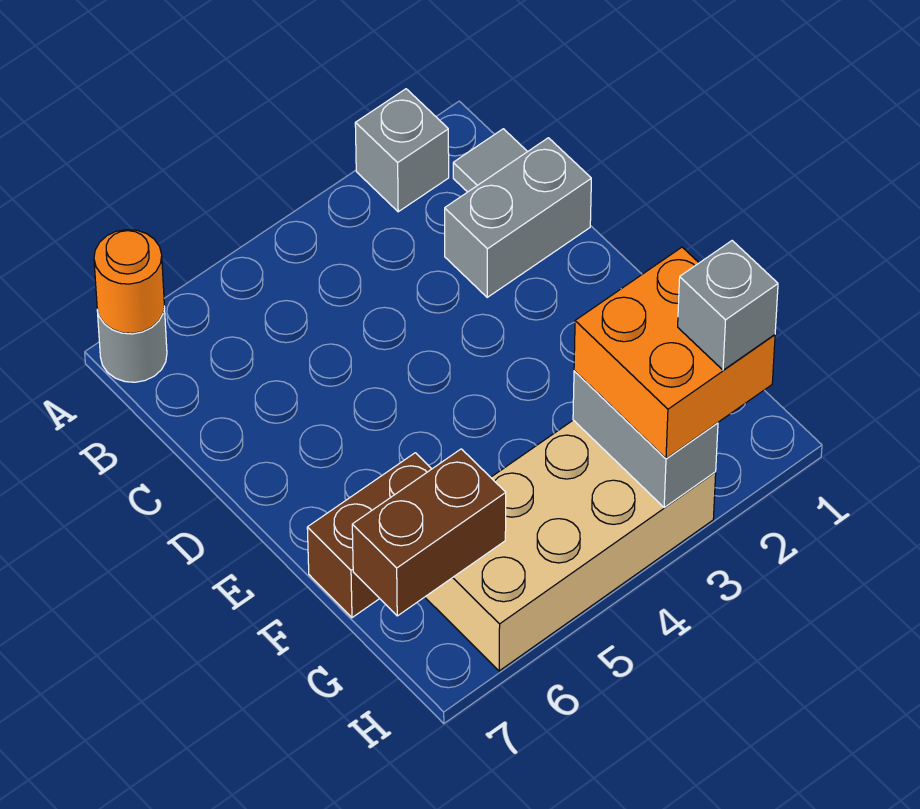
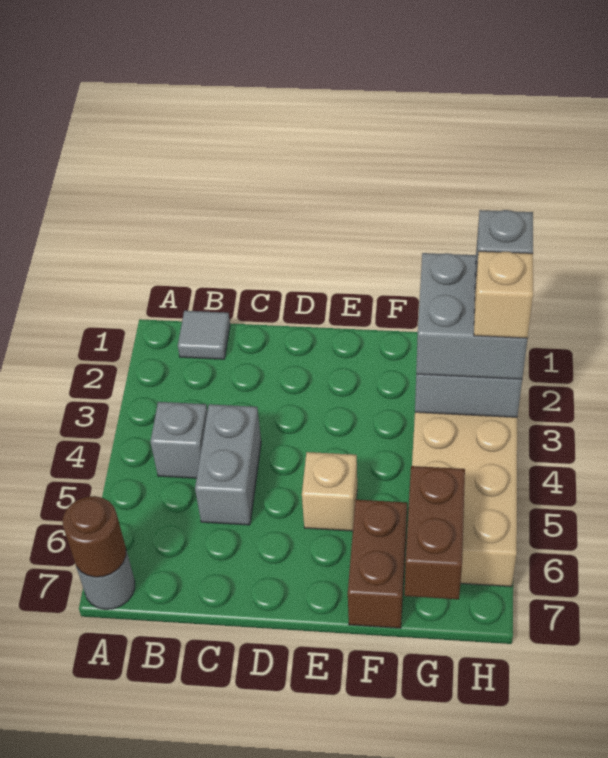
grey 1x1 brick [355,89,449,212] -> grey 1x1 brick moved to [151,402,207,478]
orange 1x1 round brick [94,230,164,333] -> brown 1x1 round brick [63,496,126,577]
grey 1x2 brick [445,138,591,297] -> grey 1x2 brick moved to [195,404,261,525]
none -> tan 1x1 brick [302,452,357,531]
orange 2x2 brick [574,247,775,459] -> grey 2x2 brick [416,253,527,379]
none -> tan 1x1 brick [474,251,533,338]

